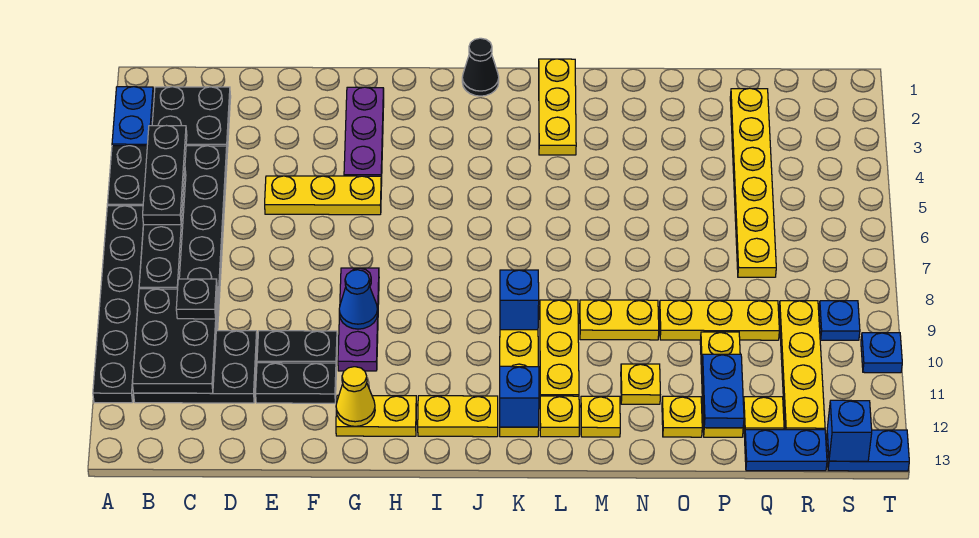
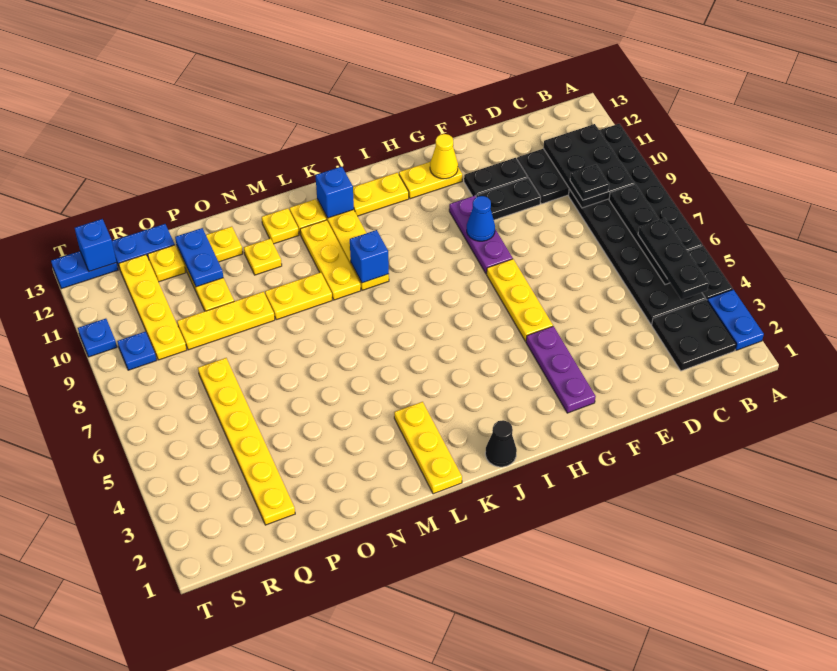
yellow 1x3 plate [265,176,381,215] -> yellow 1x3 plate turned to [487,259,553,342]

